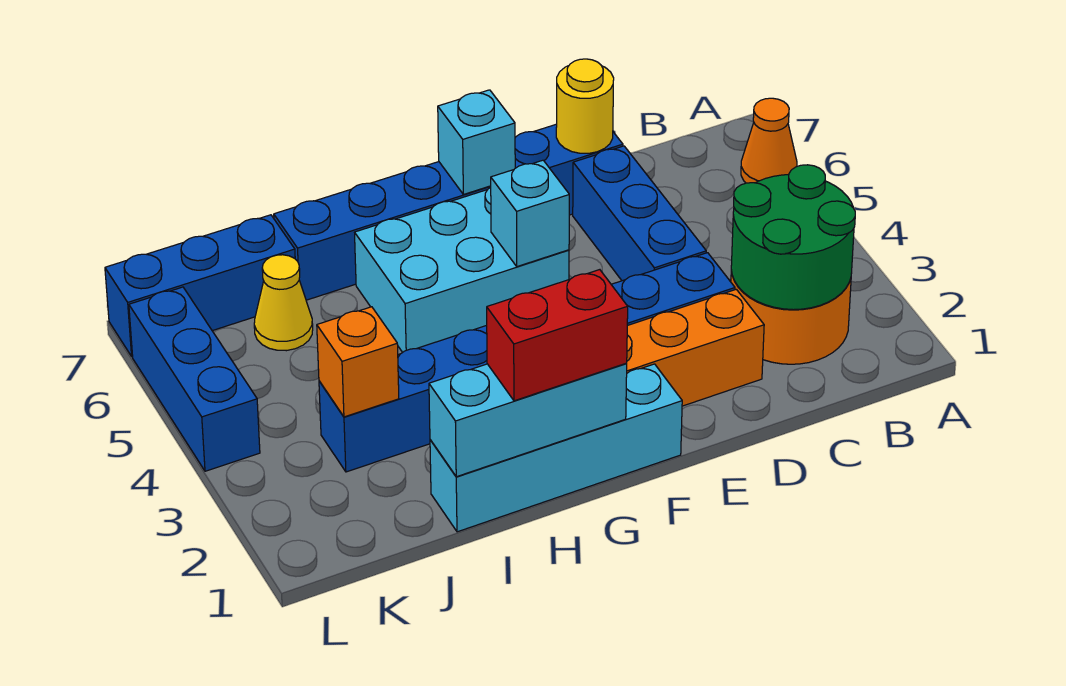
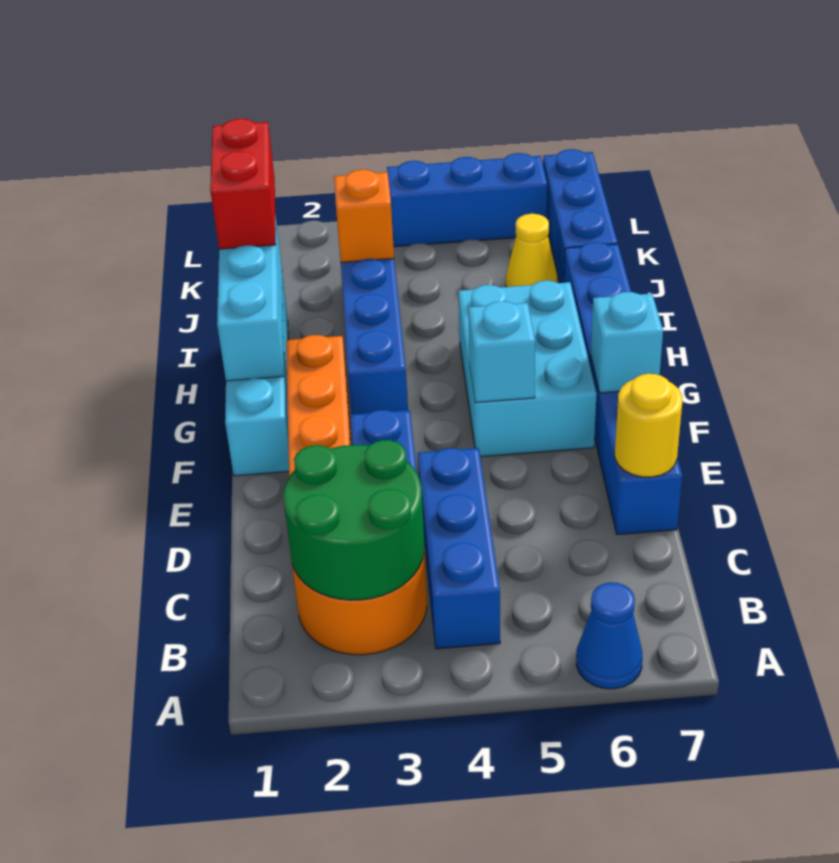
orange 1x1 cone [741,98,797,183] -> blue 1x1 cone [576,582,643,689]
blue 1x3 brick [573,146,706,281] -> blue 1x3 brick turned to [418,448,500,649]
red 1x2 brick [487,270,628,401] -> red 1x2 brick moved to [210,119,276,249]

